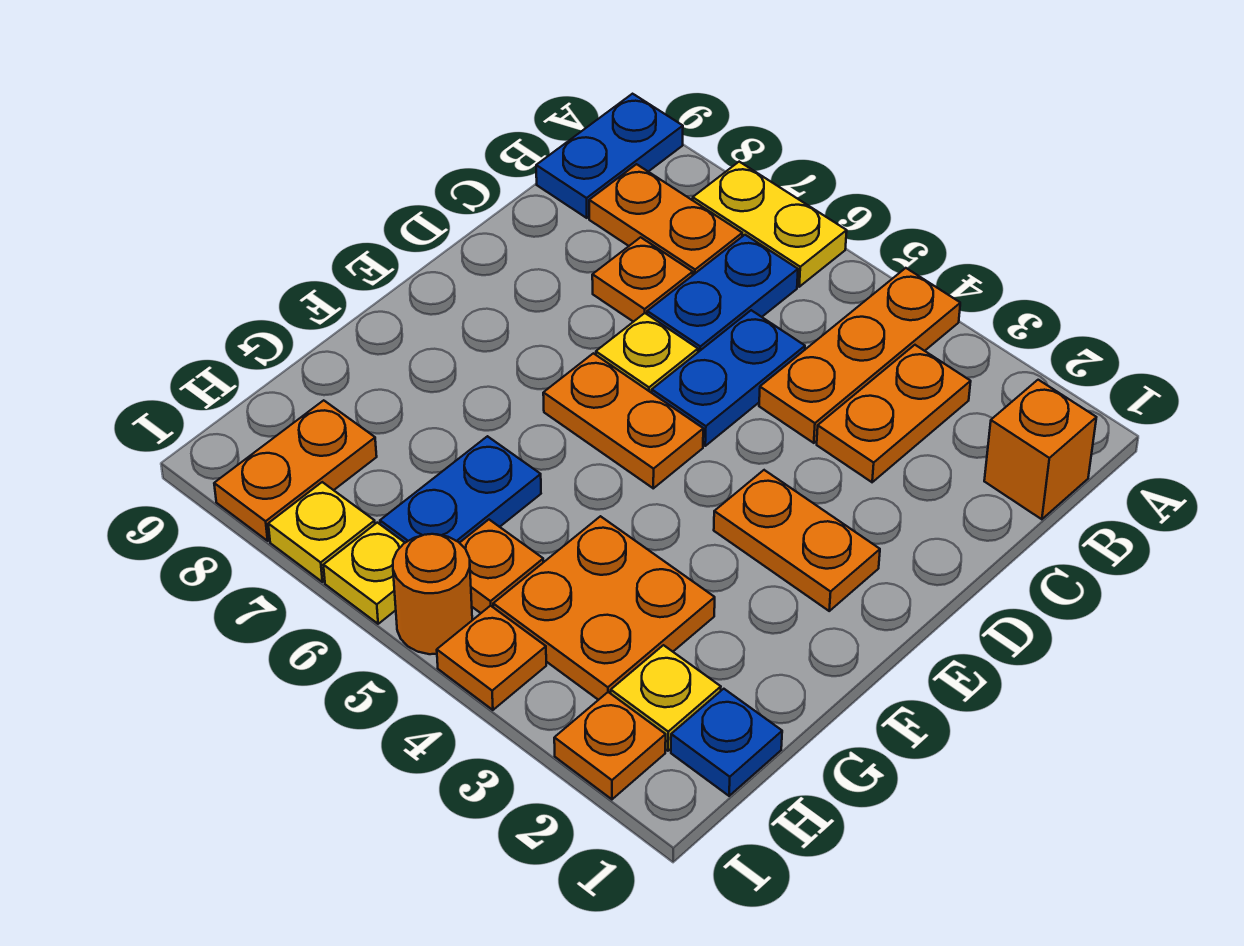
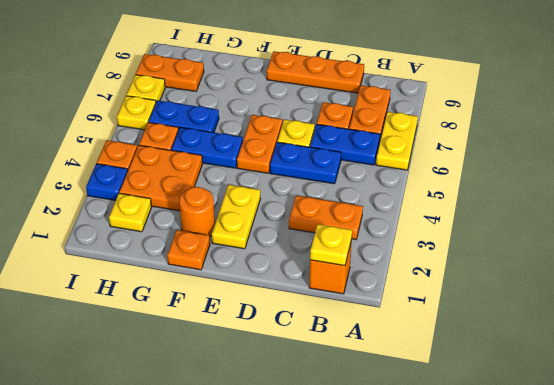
orange 1x3 plate [759,268,960,443] -> orange 1x3 plate moved to [267,51,364,93]
blue 1x2 plate [536,94,683,218] -> blue 1x2 plate moved to [171,127,243,168]
none -> yellow 1x1 plate [310,224,352,266]
orange 1x2 plate [714,470,880,611] -> yellow 1x2 plate [212,185,261,249]
blue 1x1 plate [671,689,782,796] -> blue 1x1 plate moved to [86,164,128,200]
orange 1x1 plate [554,692,666,799] -> orange 1x1 plate moved to [167,230,210,270]
orange 1x1 round brick [393,534,472,654] -> orange 1x1 round brick moved to [179,187,215,236]

